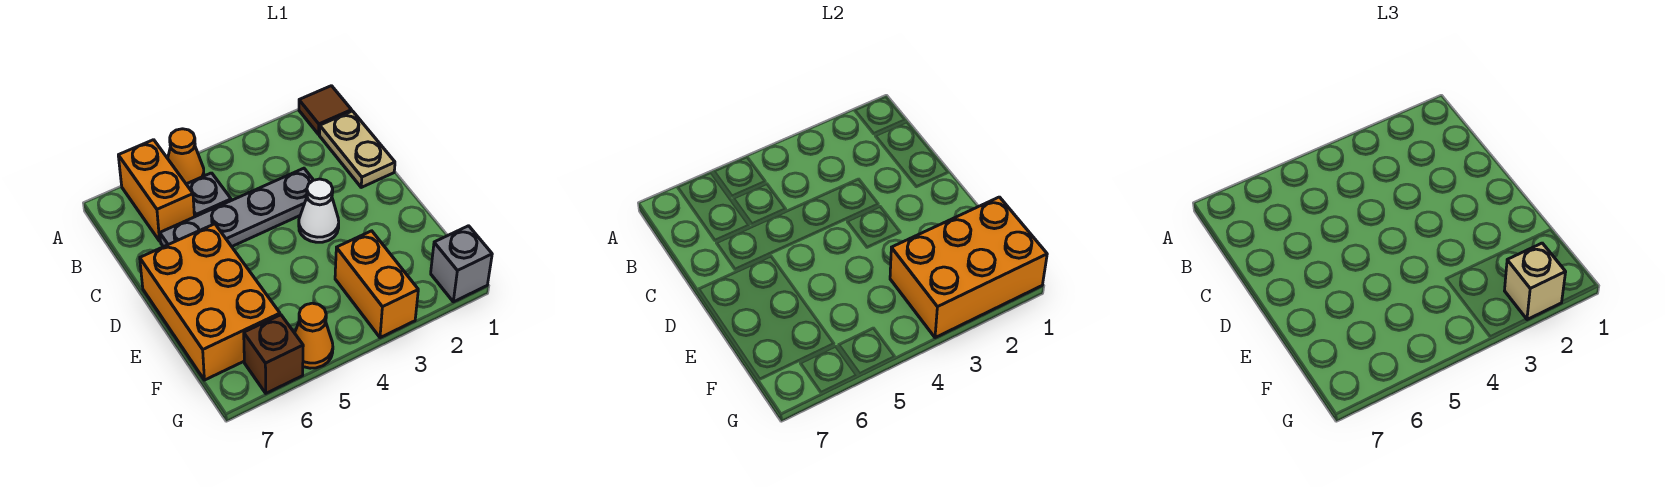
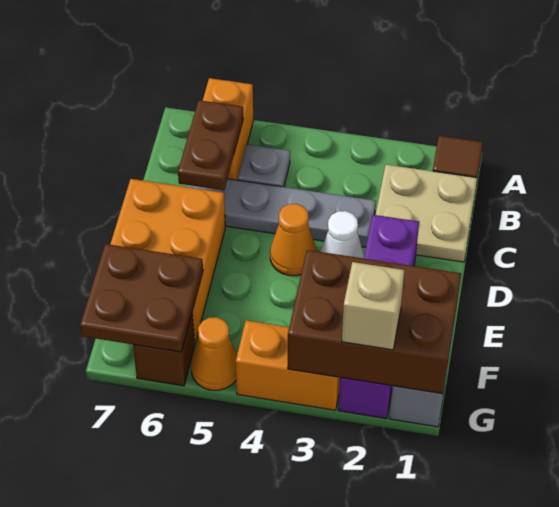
orange 1x1 cone [168,129,204,184] -> orange 1x1 cone moved to [270,204,316,276]
tan 1x2 plate [319,111,395,187] -> tan 2x2 plate [376,165,477,262]
none -> brown 1x2 plate [178,100,243,190]
none -> purple 1x4 brick [338,215,419,419]
orange 2x3 brick [890,197,1047,338] -> brown 2x3 brick [288,250,461,394]
orange 1x2 brick [335,231,418,338] -> orange 1x2 brick turned to [236,320,340,410]
none -> brown 2x2 plate [80,244,203,352]

